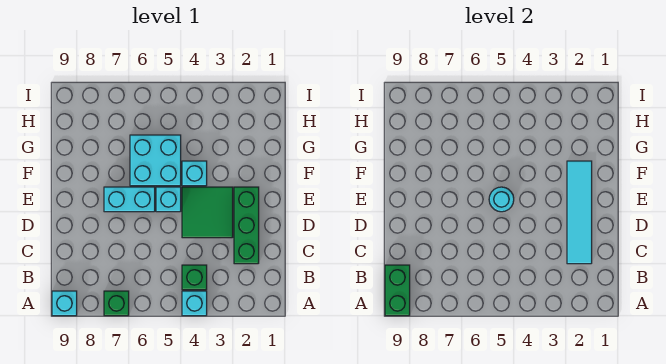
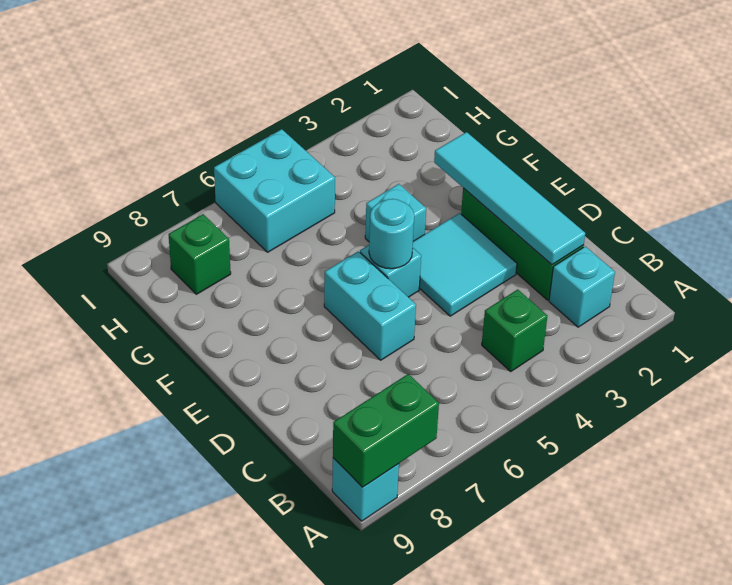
cyan 1x1 brick [182,291,207,316] -> cyan 1x1 brick moved to [549,246,615,327]
green 1x1 brick [104,291,129,316] -> green 1x1 brick moved to [168,214,231,294]
green 1x2 brick [385,265,410,316] -> green 1x2 brick turned to [333,374,439,487]
green 2x2 tile [182,187,233,238] -> cyan 2x2 tile [413,213,517,316]
cyan 1x2 brick [104,187,155,212] -> cyan 1x2 brick turned to [324,251,416,360]
cyan 2x2 brick [130,135,181,186] -> cyan 2x2 brick moved to [214,129,335,252]

